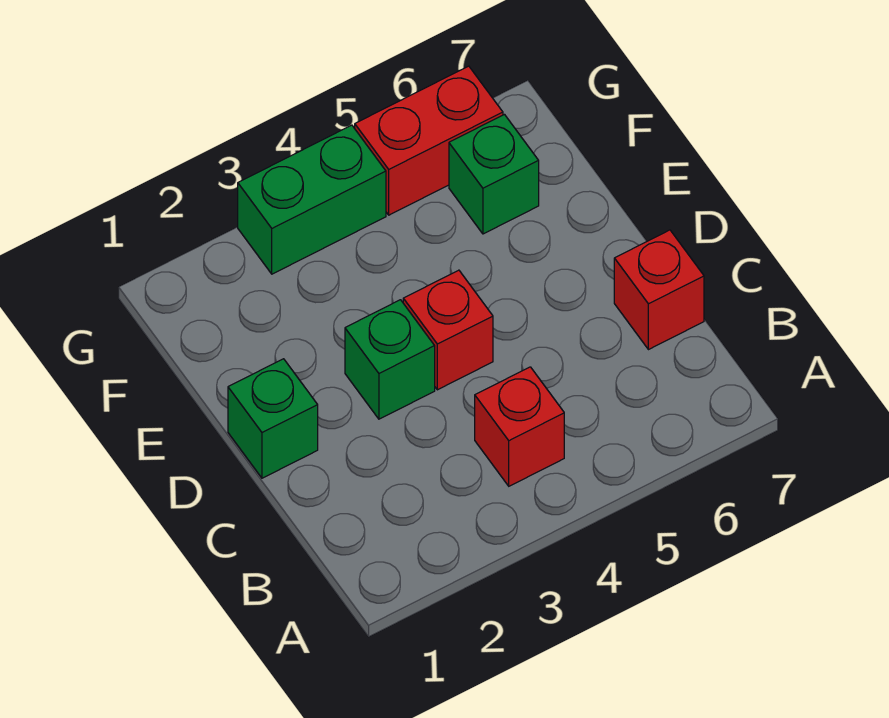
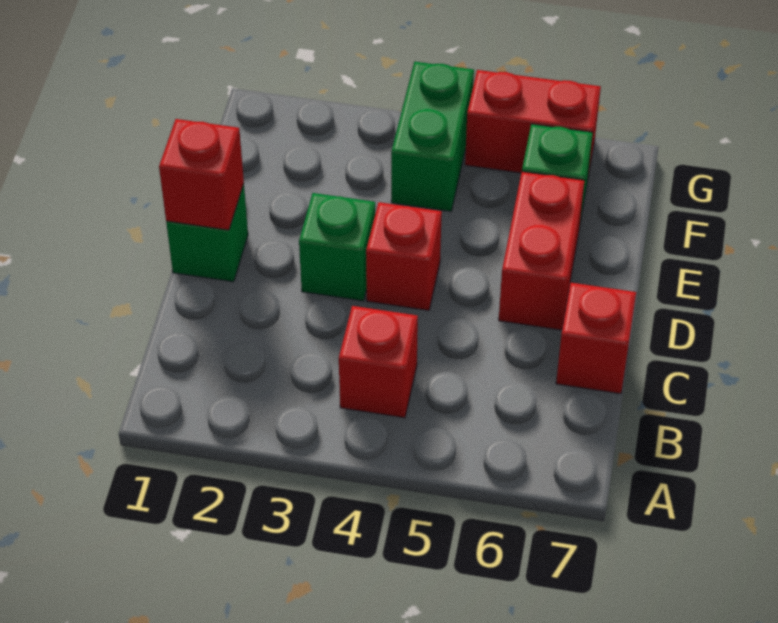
none -> red 1x1 brick [159,119,244,230]
none -> red 1x2 brick [499,172,585,330]
green 1x2 brick [238,125,386,274] -> green 1x2 brick turned to [391,62,474,211]

